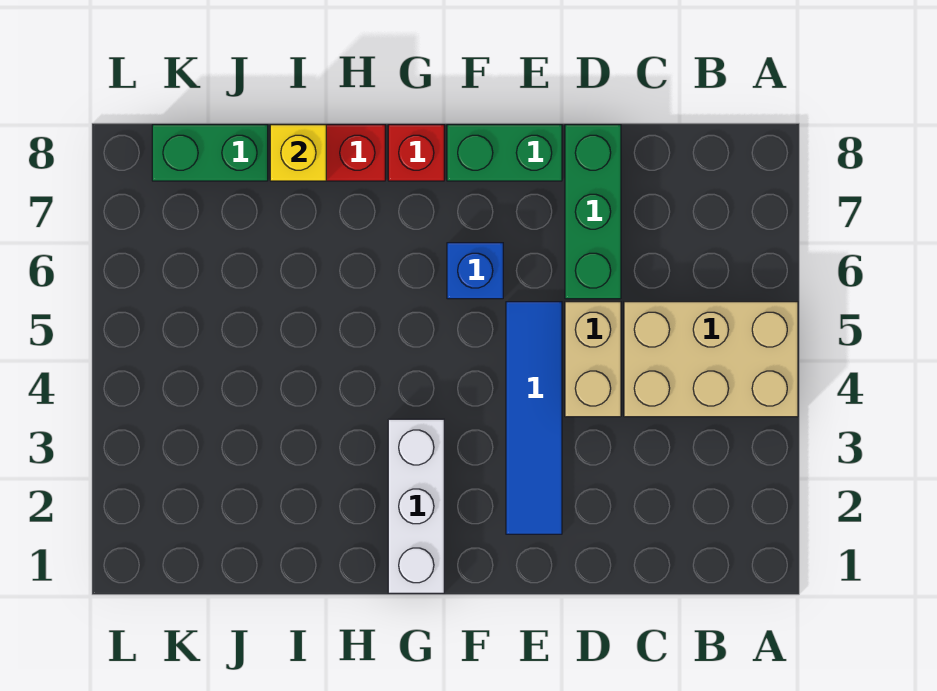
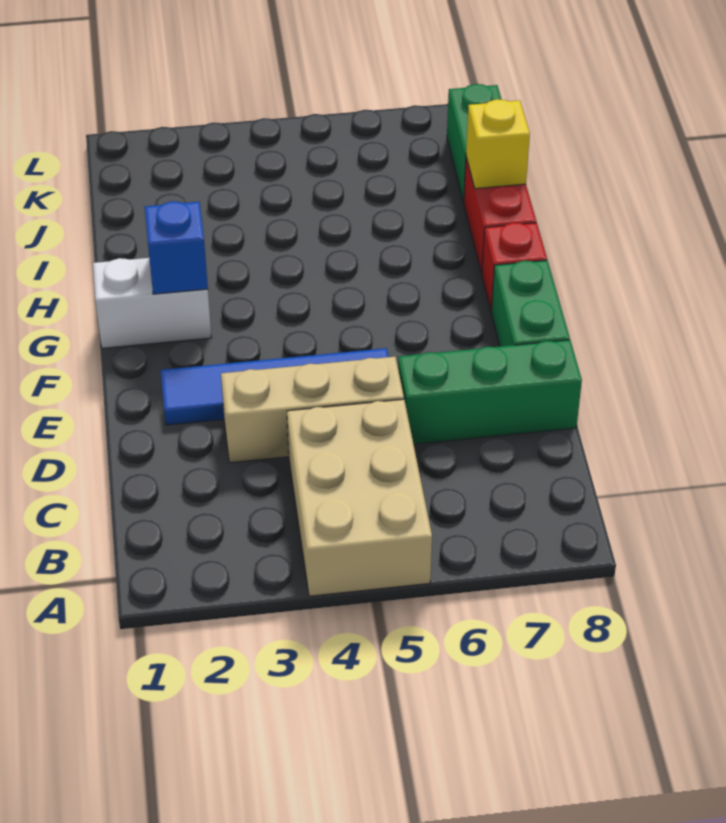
tan 1x2 brick [565,302,621,417] -> tan 1x3 brick [221,357,404,463]
blue 1x1 brick [447,243,503,299] -> blue 1x1 brick moved to [145,201,208,294]
white 1x3 brick [388,419,444,593] -> white 1x2 brick [93,258,212,348]

